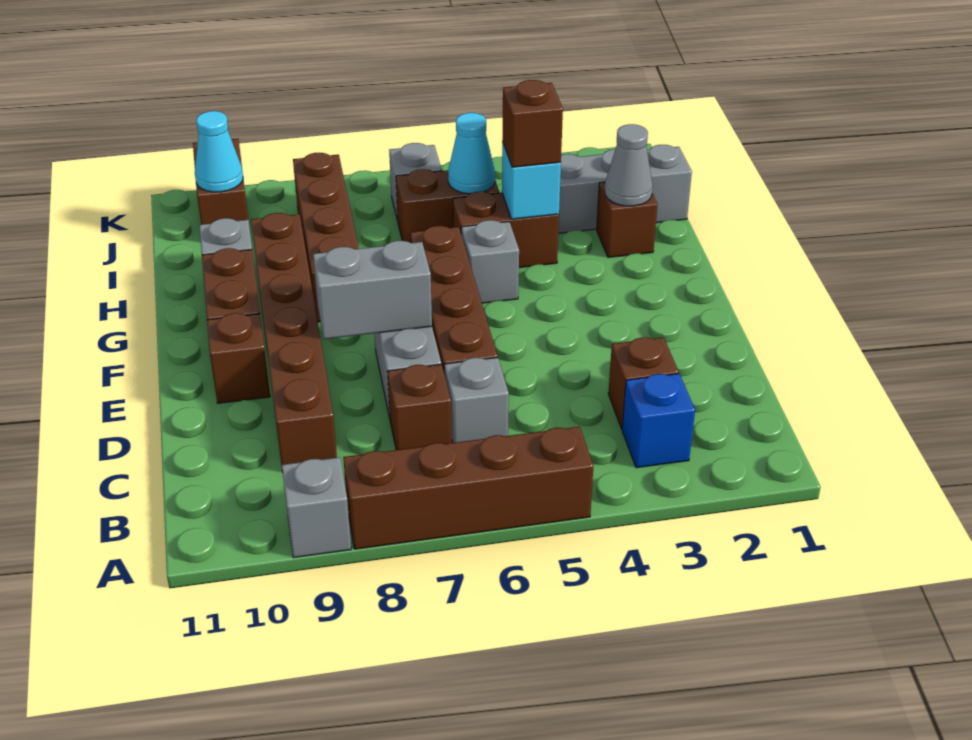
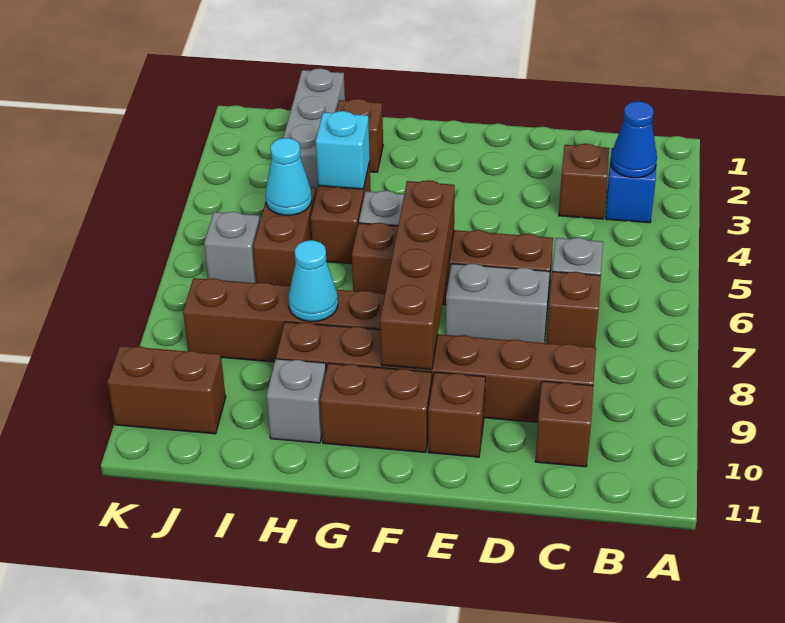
brown 1x4 brick [343,427,593,549] -> brown 1x4 brick moved to [380,180,455,370]
grey 1x1 brick [282,457,351,558] -> none
none -> blue 1x1 cone [611,101,657,178]
grey 1x2 brick [313,241,432,339] -> none
grey 1x1 cone [604,124,653,206] -> none
brown 1x1 brick [502,80,563,167] -> brown 1x1 brick moved to [535,381,593,467]
cyan 1x1 cone [195,111,243,192] -> cyan 1x1 cone moved to [289,240,338,322]

